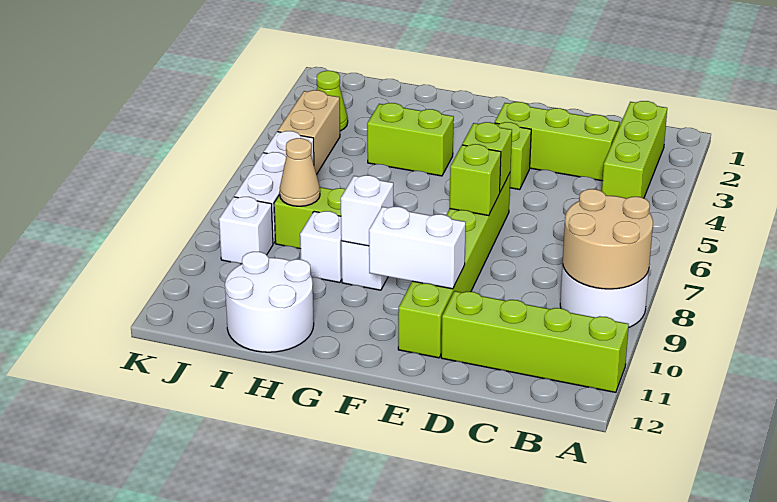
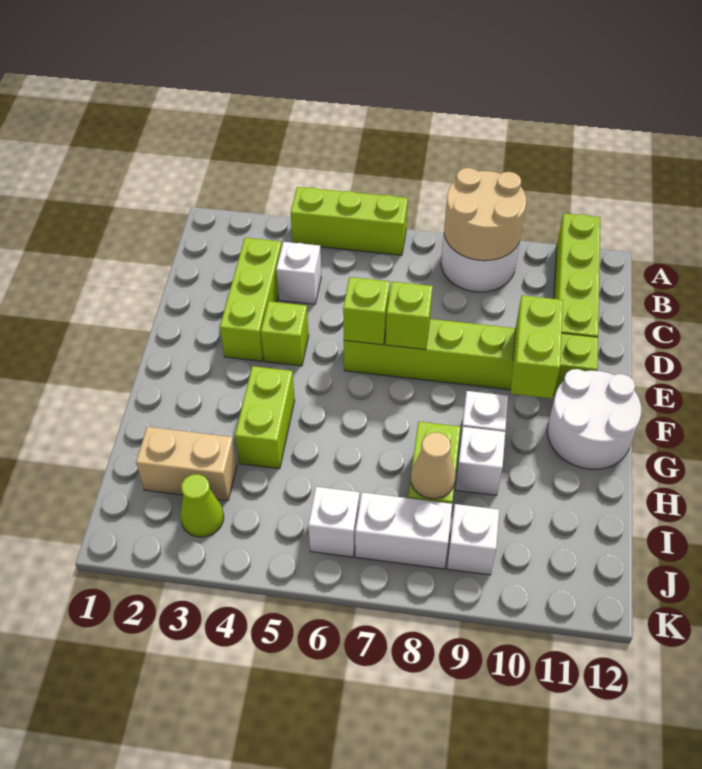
lime 1x3 brick [602,101,667,198] -> lime 1x3 brick moved to [291,187,408,255]
white 1x2 brick [369,206,466,289] -> lime 1x2 brick [511,295,563,399]
white 1x1 brick [341,175,393,246] -> white 1x1 brick moved to [276,242,321,304]
white 2x2 round brick [225,252,314,352] -> white 2x2 round brick moved to [547,369,641,469]
tan 1x2 brick [278,90,340,175] -> tan 1x2 brick moved to [136,427,237,501]

